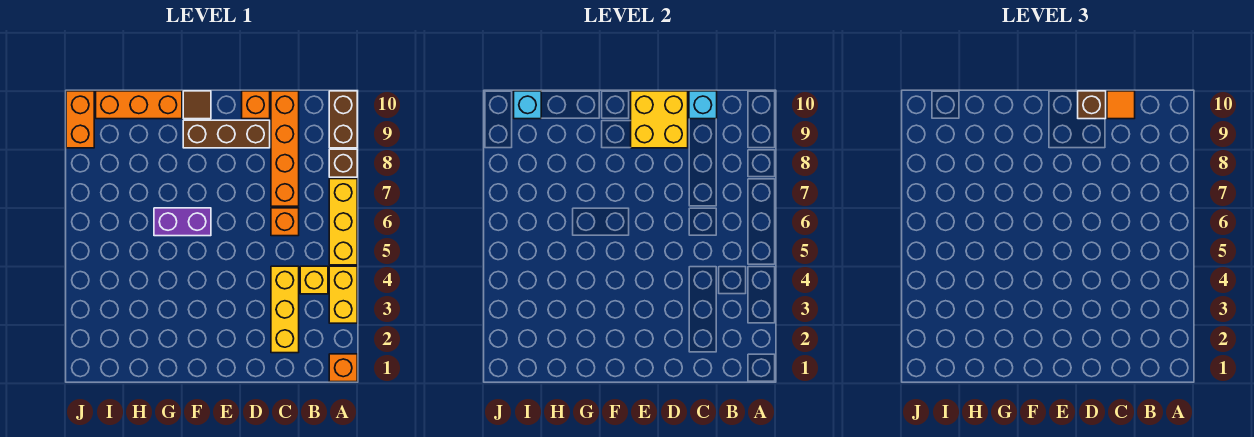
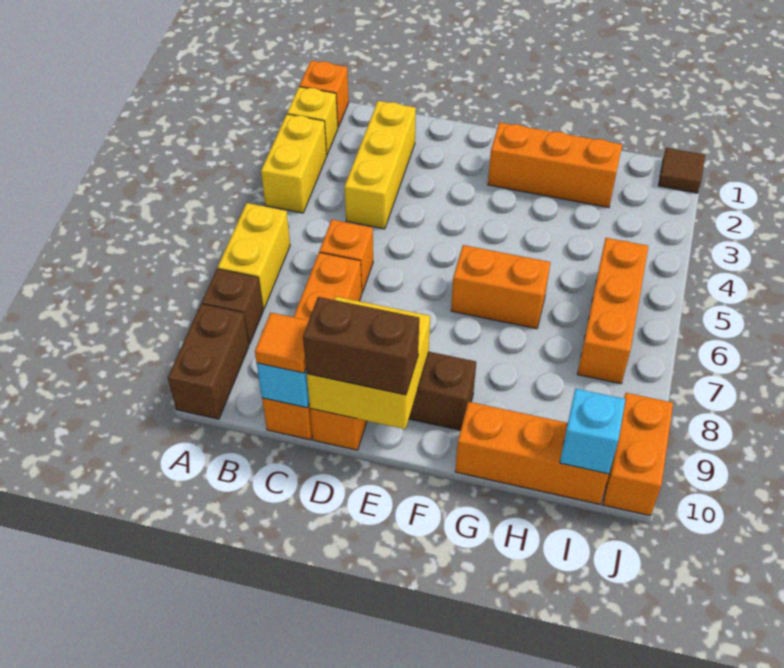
yellow 1x3 brick [329,179,357,265] -> yellow 1x2 brick [218,203,290,310]
yellow 1x1 brick [300,266,328,294] -> yellow 1x1 brick moved to [287,87,338,154]
brown 1x1 brick [1078,91,1106,119] -> brown 1x2 brick [303,297,419,395]
none -> orange 1x3 brick [488,122,622,208]
purple 1x2 brick [154,208,211,236] -> orange 1x2 brick [451,245,551,329]
brown 1x1 tile [183,91,211,119] -> brown 1x1 tile moved to [658,148,705,193]
none -> orange 1x3 brick [577,238,649,384]

